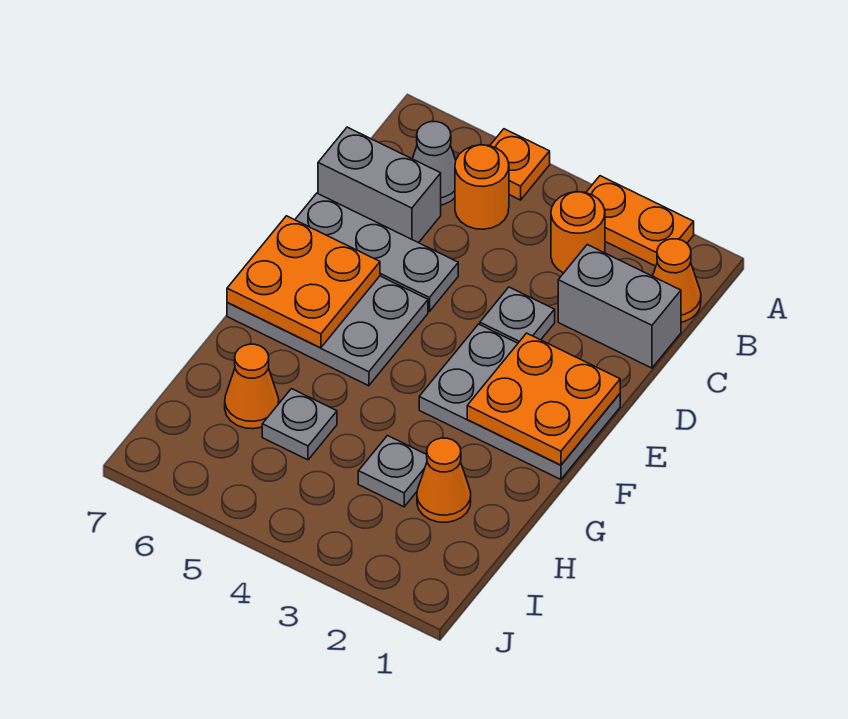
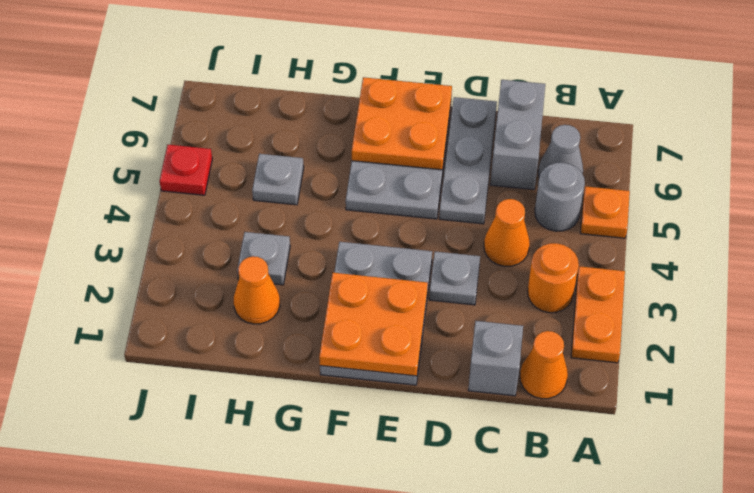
orange 1x1 round brick [455,145,509,229] -> grey 1x1 round brick [535,163,585,231]
grey 1x2 brick [558,245,681,368] -> grey 1x1 brick [468,321,523,396]
orange 1x1 cone [225,344,279,429] -> orange 1x1 cone moved to [484,199,530,266]
none -> red 1x1 plate [159,145,212,195]

